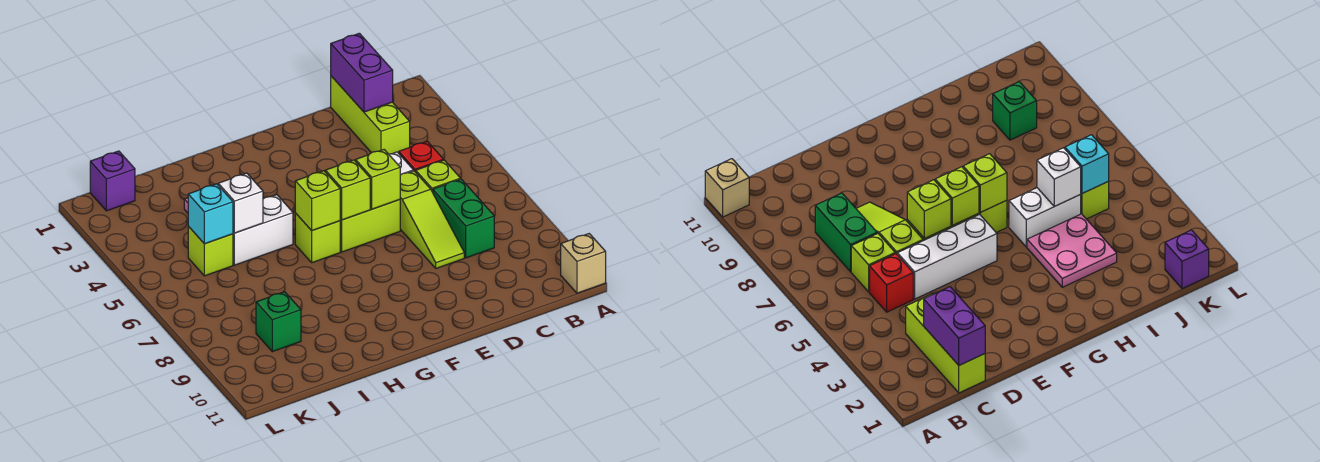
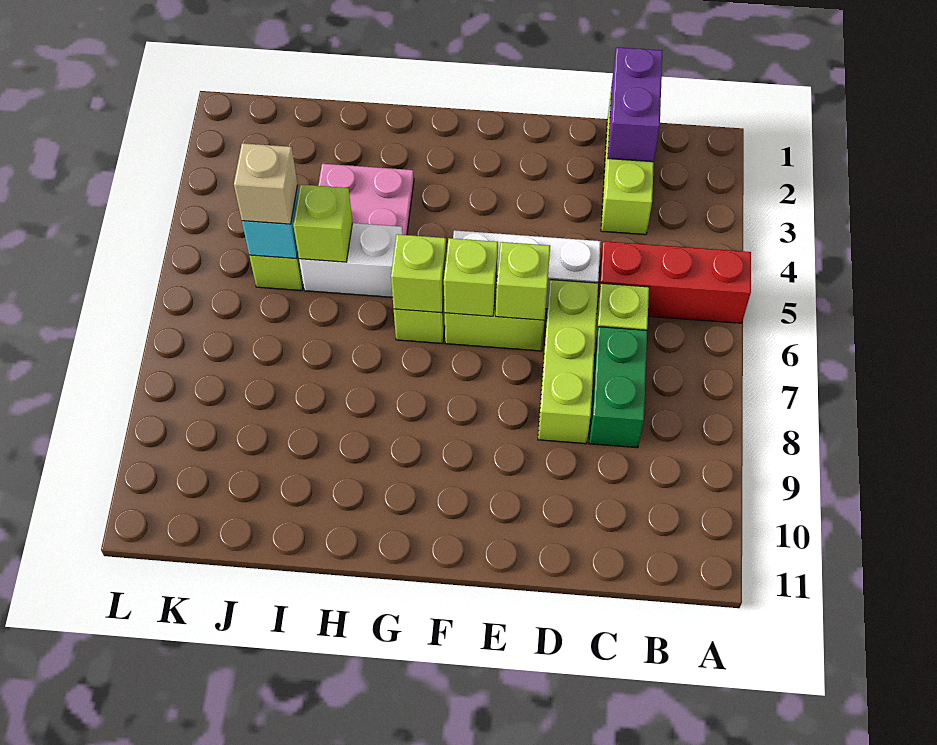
tan 1x1 brick [561,234,606,293] -> tan 1x1 brick moved to [234,143,298,224]
red 1x1 brick [399,141,444,172] -> red 1x3 brick [597,241,751,323]
lime 1x3 slope [400,171,464,268] -> lime 1x3 brick [538,280,598,444]
white 1x1 brick [218,173,263,233] -> lime 1x1 brick [293,185,352,262]
green 1x1 brick [256,292,301,352] -> none
purple 1x1 brick [90,151,135,211] -> none

